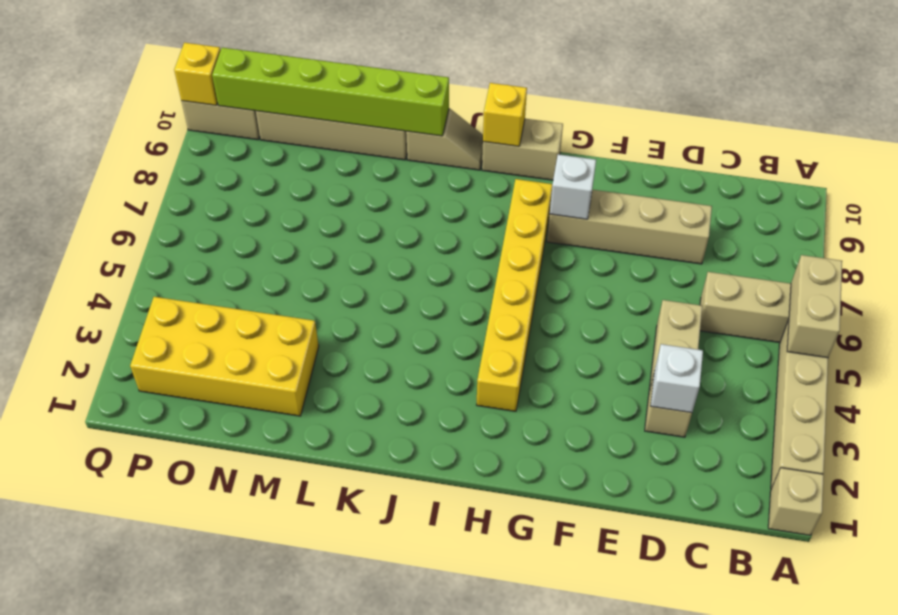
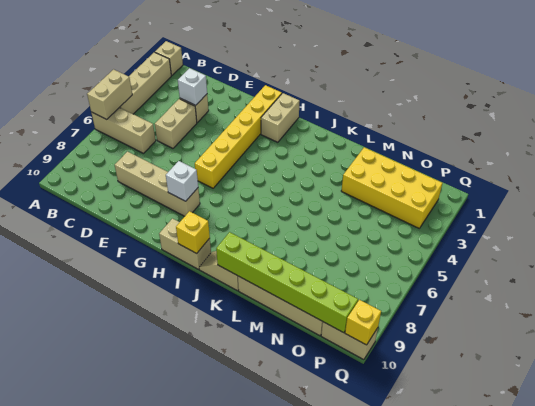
none -> tan 1x2 brick [261,93,300,142]
yellow 1x6 brick [477,179,553,411] -> yellow 1x6 brick moved to [195,85,282,188]

